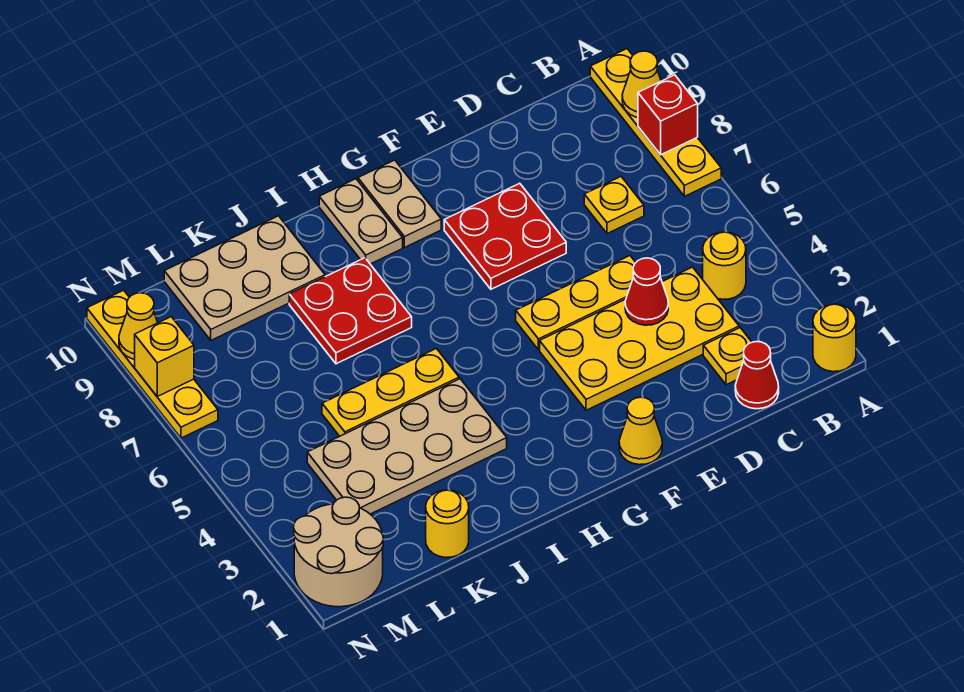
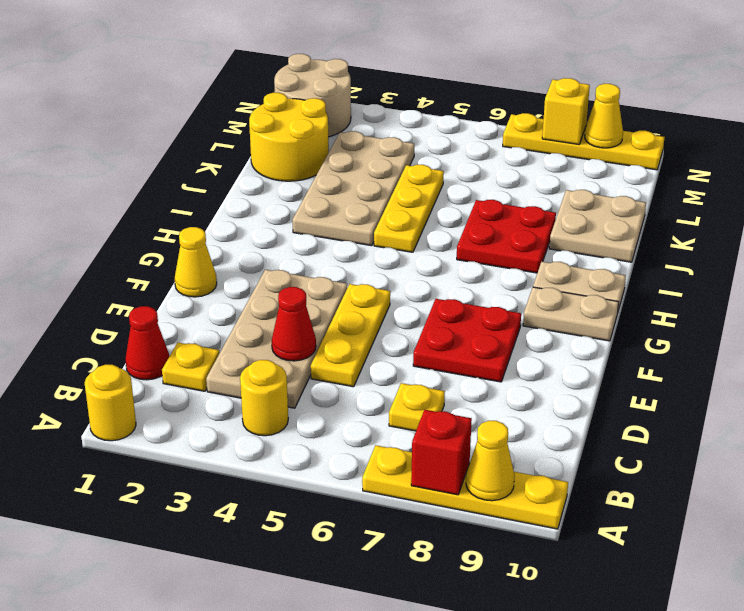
yellow 2x4 plate [540,267,739,410] -> tan 2x4 plate [206,270,347,408]
tan 2x3 plate [164,216,325,340] -> tan 2x2 plate [549,190,646,262]
yellow 1x1 round brick [426,490,469,558] -> yellow 2x2 round brick [249,93,329,181]

